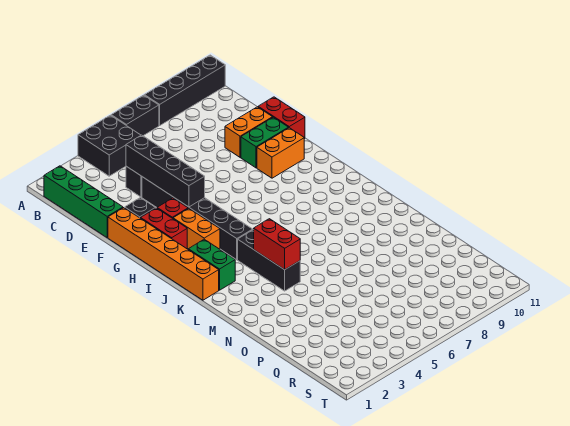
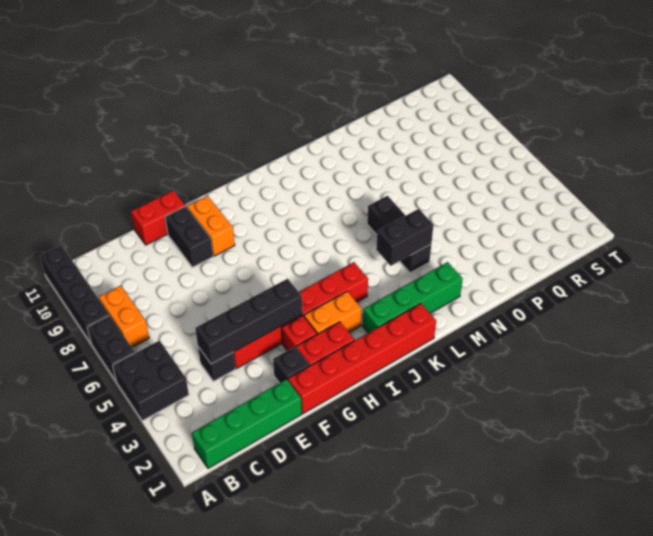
black 1x6 brick [142,177,253,260] -> red 1x6 brick [234,262,368,369]
orange 1x2 brick [225,107,273,157] -> orange 1x2 brick moved to [99,286,149,347]
orange 1x6 brick [108,208,219,300] -> red 1x6 brick [288,304,436,414]
green 1x2 brick [241,117,289,168] -> black 1x2 brick [165,206,213,267]
green 1x2 brick [188,239,235,290] -> green 1x4 brick [363,262,463,333]
black 1x3 brick [238,230,300,291] -> black 1x3 brick turned to [367,196,431,273]
red 1x2 brick [254,219,300,270] -> black 1x2 brick [376,209,434,266]

